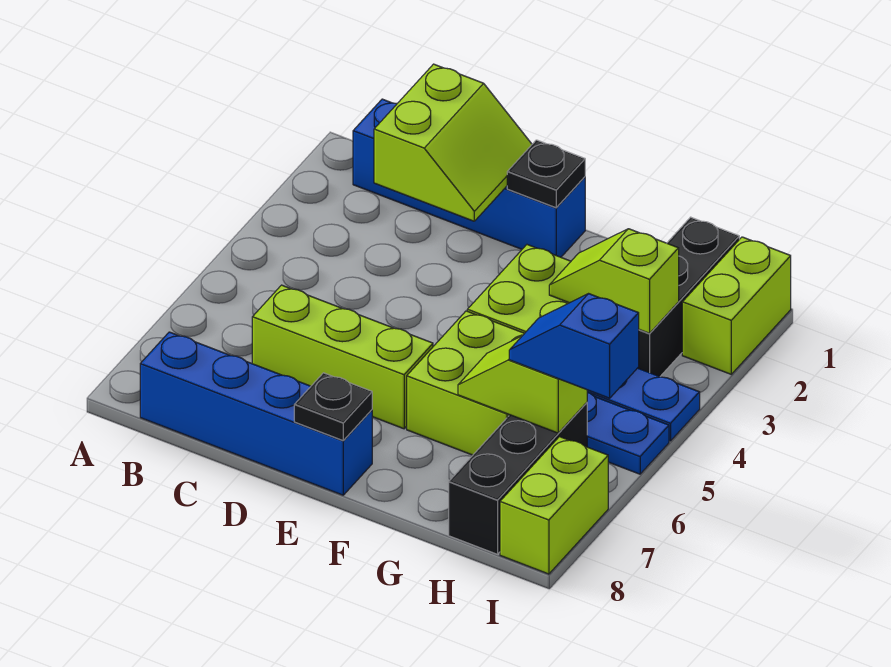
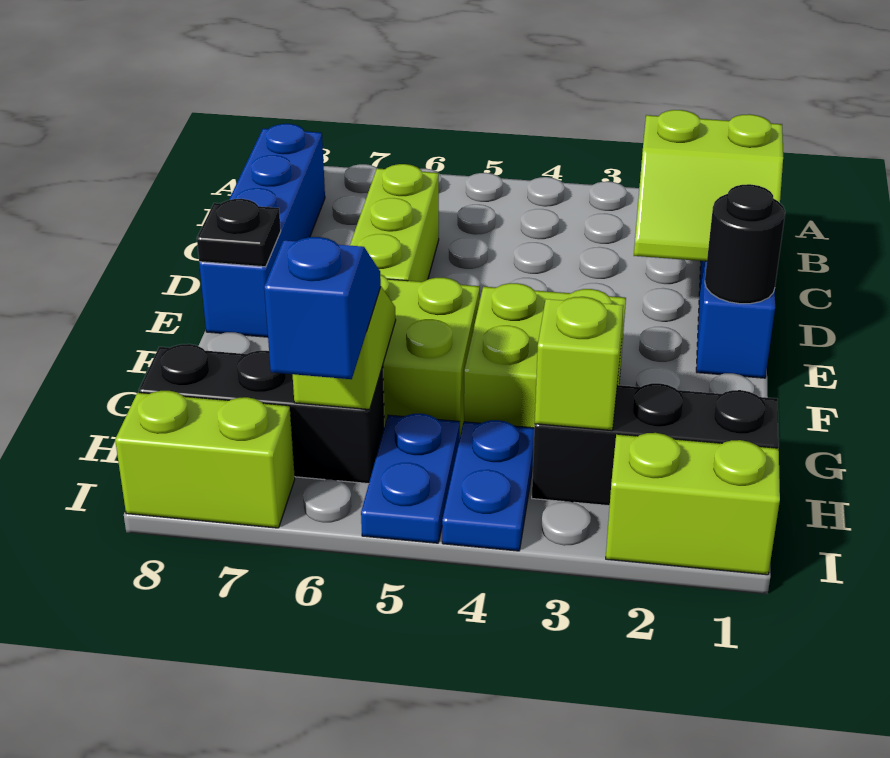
black 1x1 plate [507,140,585,208] -> black 1x1 round brick [705,184,785,304]

